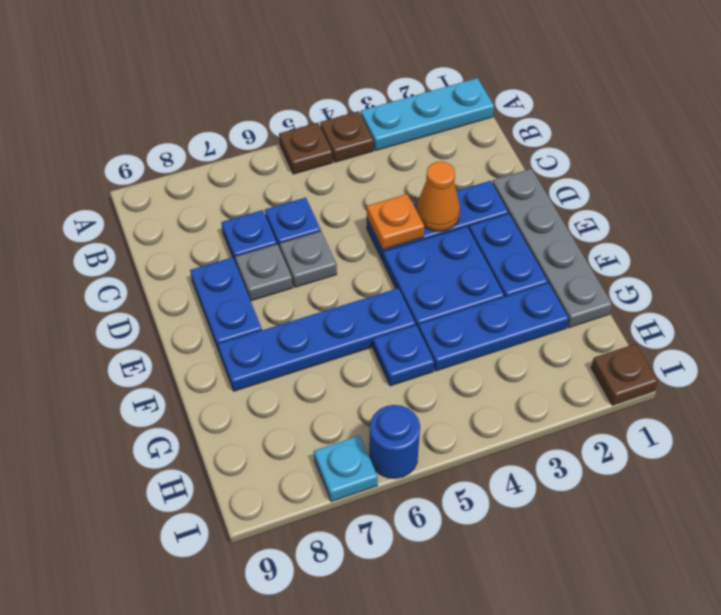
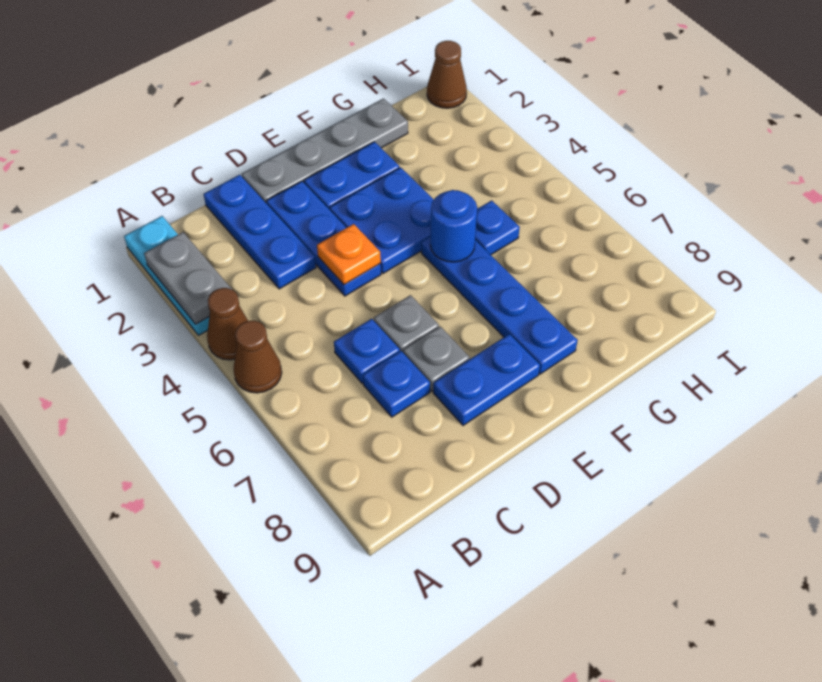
none -> grey 1x2 plate [144,232,232,324]
brown 1x1 plate [320,111,374,162] -> brown 1x1 cone [207,288,248,360]
brown 1x1 plate [279,123,333,174] -> brown 1x1 cone [233,321,282,393]
orange 1x1 cone [416,161,460,231] -> none
blue 1x3 plate [418,283,569,371] -> blue 1x3 plate moved to [204,175,316,289]
brown 1x1 plate [591,344,658,405] -> brown 1x1 cone [427,41,467,108]
blue 1x1 round brick [369,405,420,478] -> blue 1x1 round brick moved to [430,190,477,262]
cyan 1x1 plate [314,435,378,501] -> none

